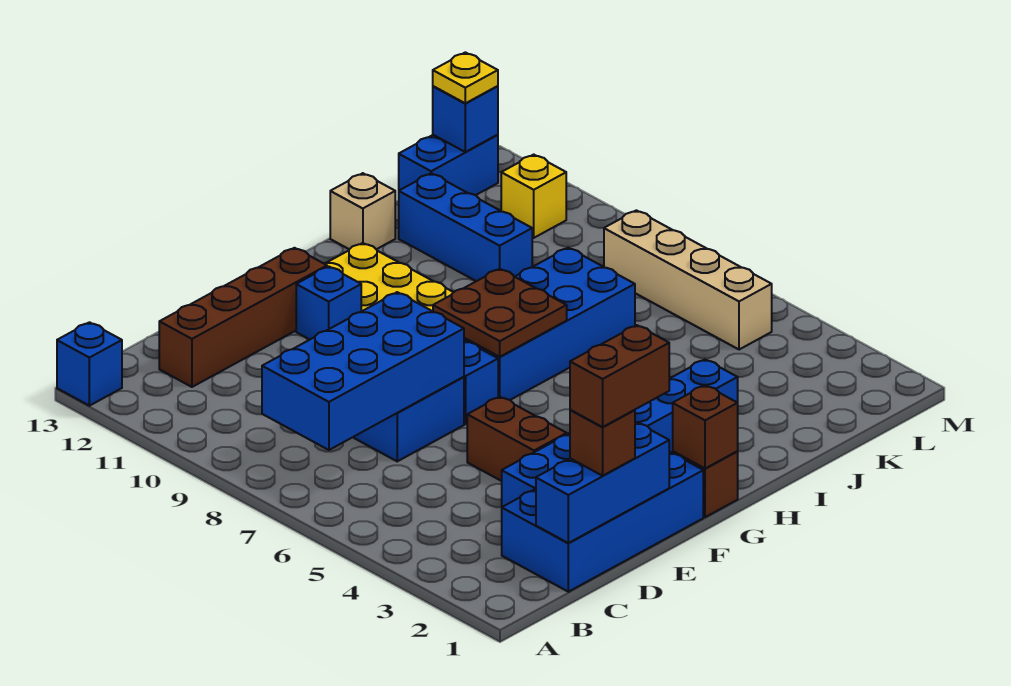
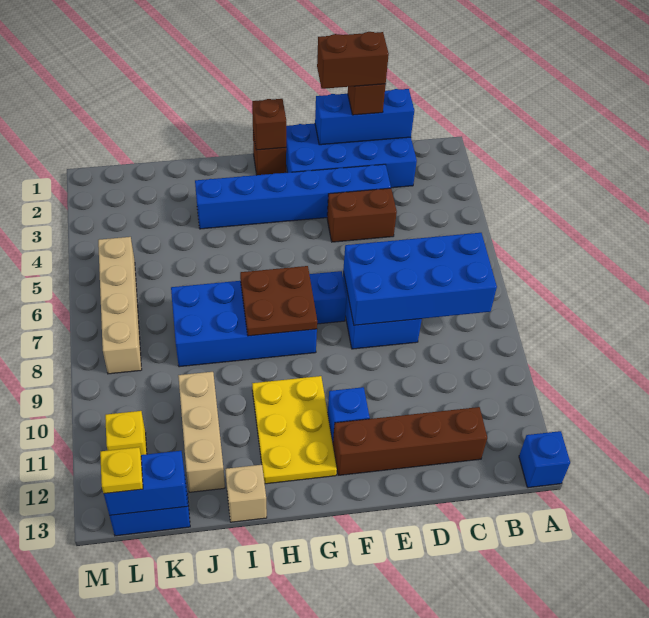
brown 1x2 brick [467,397,567,481] -> brown 1x2 brick turned to [327,188,397,242]
blue 1x3 brick [399,173,532,281] -> tan 1x3 brick [178,372,225,492]
blue 1x1 brick [433,86,498,152] -> blue 1x2 brick [104,451,187,515]

